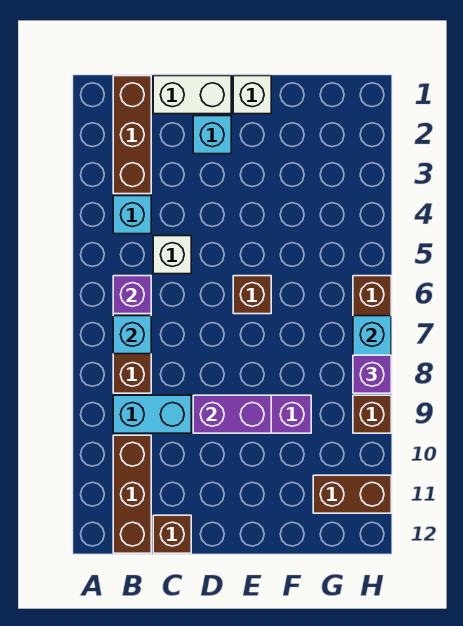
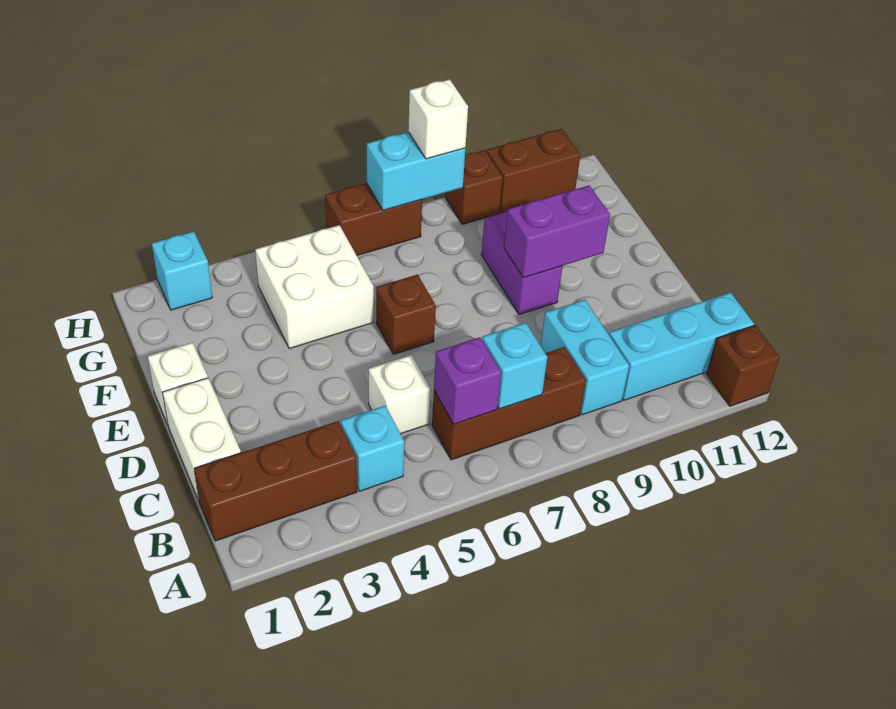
brown 1x3 brick [113,435,151,553] -> cyan 1x3 brick [609,292,754,400]
brown 1x1 brick [153,515,191,553] -> brown 1x1 brick moved to [707,325,780,406]
cyan 1x1 brick [193,116,231,154] -> cyan 1x1 brick moved to [152,231,212,310]
purple 1x2 brick [193,395,271,433] -> purple 1x2 brick turned to [504,185,610,278]
none -> white 2x2 brick [255,225,374,349]
brown 1x2 brick [313,475,391,513] -> brown 1x2 brick turned to [487,129,580,213]
purple 1x1 brick [353,355,391,393] -> white 1x1 brick [408,79,468,159]

